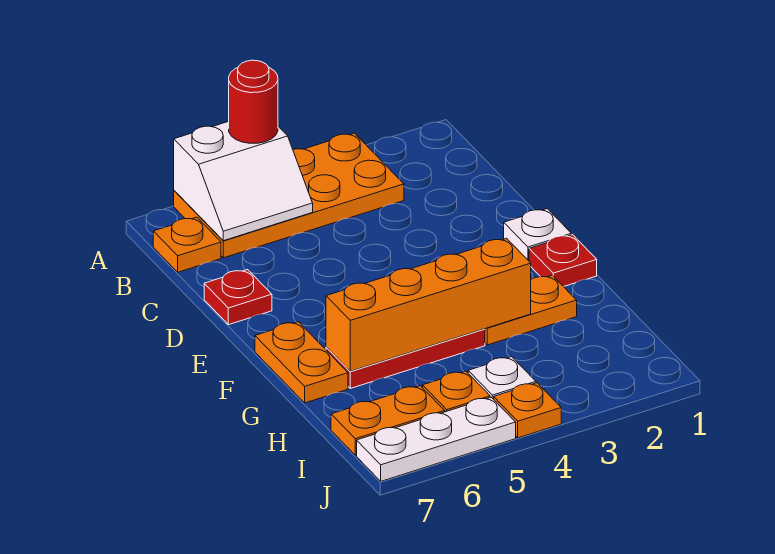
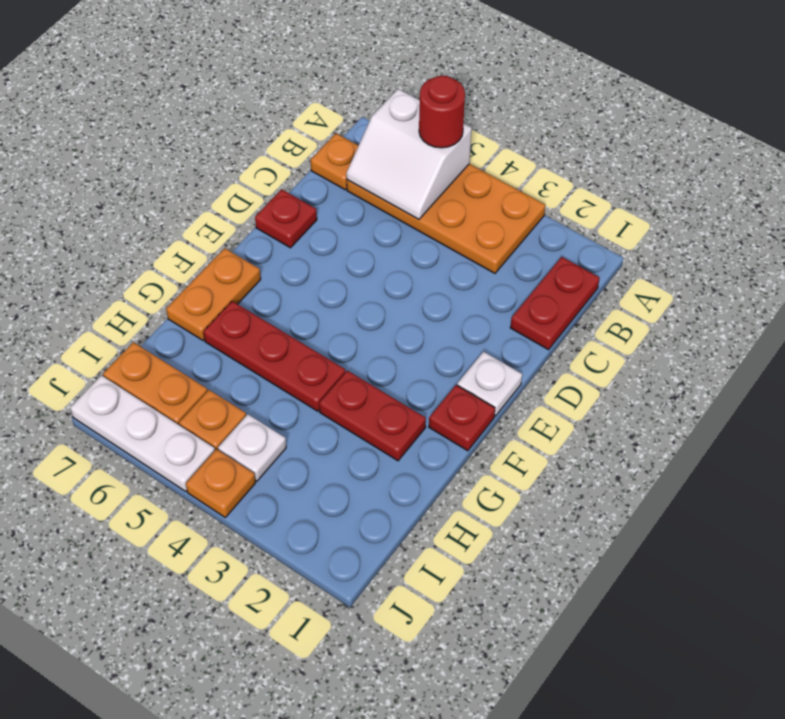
none -> red 1x2 plate [510,257,600,350]
orange 1x2 plate [485,275,577,345] -> red 1x2 plate [319,371,426,461]
orange 1x4 brick [326,238,531,371] -> none

